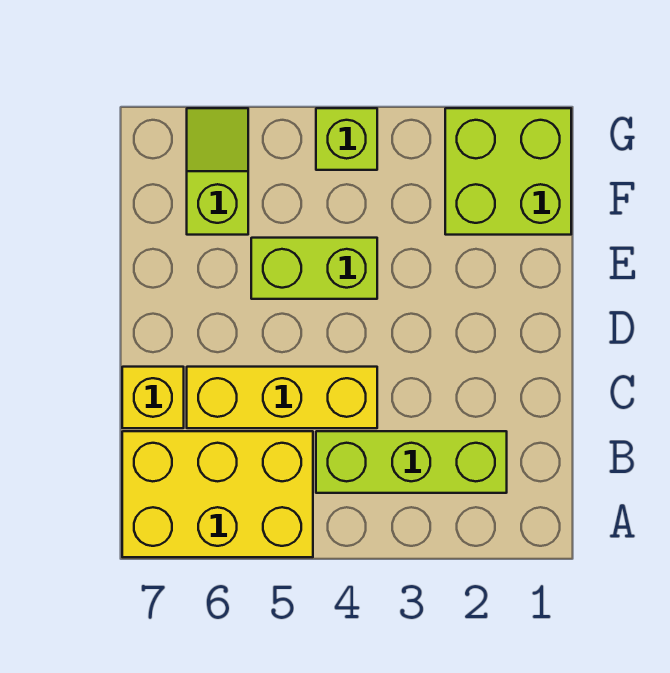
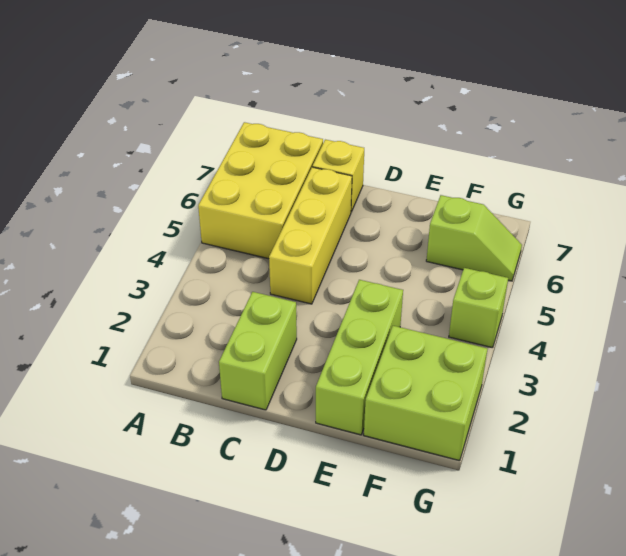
lime 1x3 brick [316,431,507,493] -> lime 1x3 brick moved to [316,280,403,435]
lime 1x2 brick [251,238,377,299] -> lime 1x2 brick moved to [219,292,297,410]

